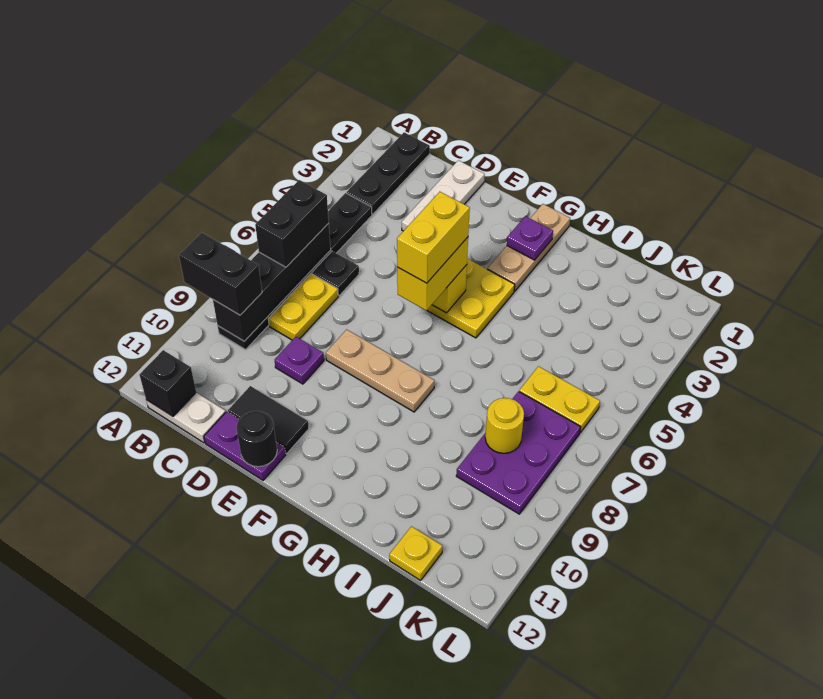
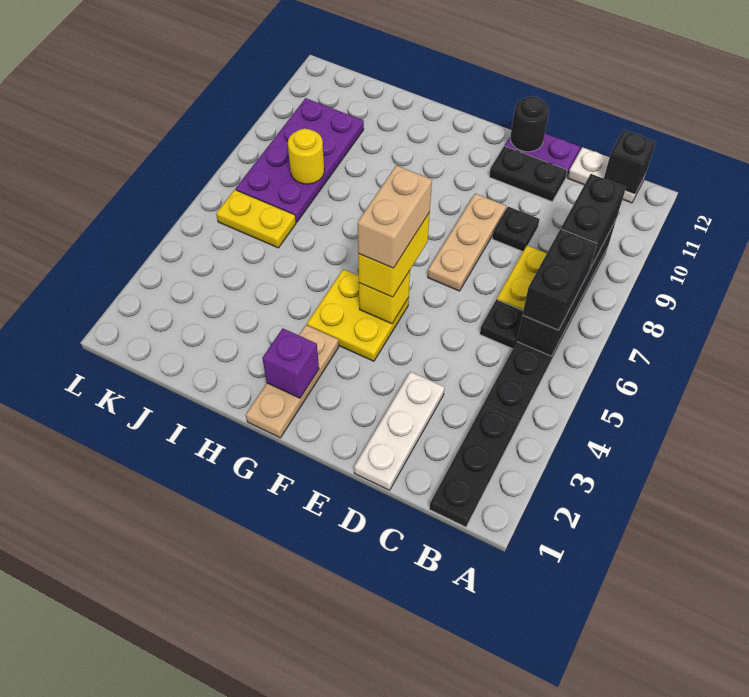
black 1x2 brick [179,233,262,315] -> black 1x2 brick turned to [561,174,626,270]
purple 1x1 plate [275,337,324,384] -> black 1x1 plate [492,207,540,251]
black 1x2 tile [228,386,309,453] -> black 1x2 plate [489,146,567,202]
tan 1x3 plate [326,329,434,412] -> tan 1x3 plate turned to [428,194,506,291]
yellow 1x2 brick [397,192,470,283] -> tan 1x2 brick [358,165,432,268]
purple 1x1 plate [507,216,553,260] -> purple 1x1 brick [262,328,319,398]
purple 2x3 plate [456,391,581,514] -> purple 2x4 plate [236,98,364,222]
yellow 1x1 plate [389,526,442,580] -> none

